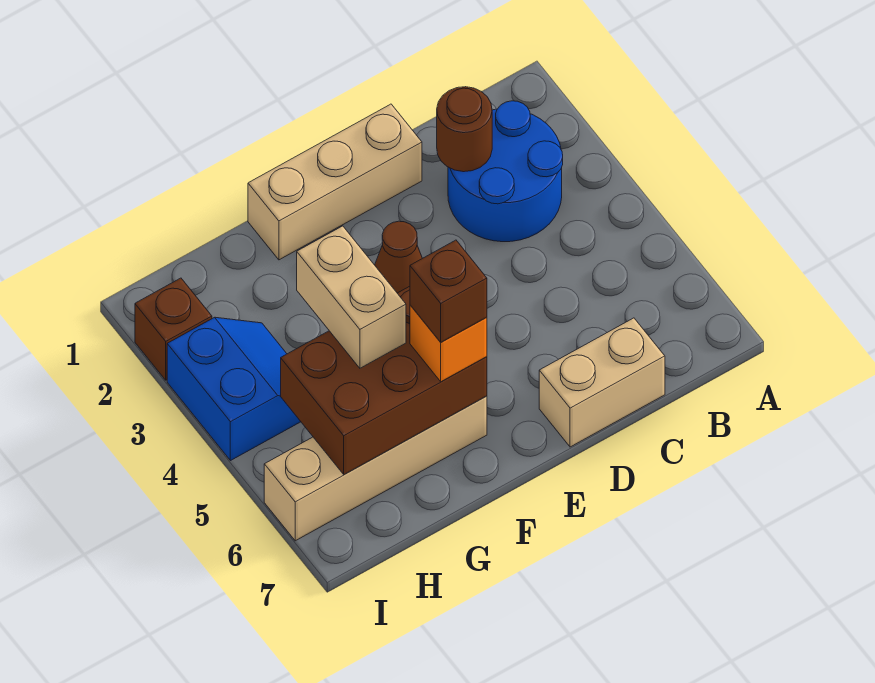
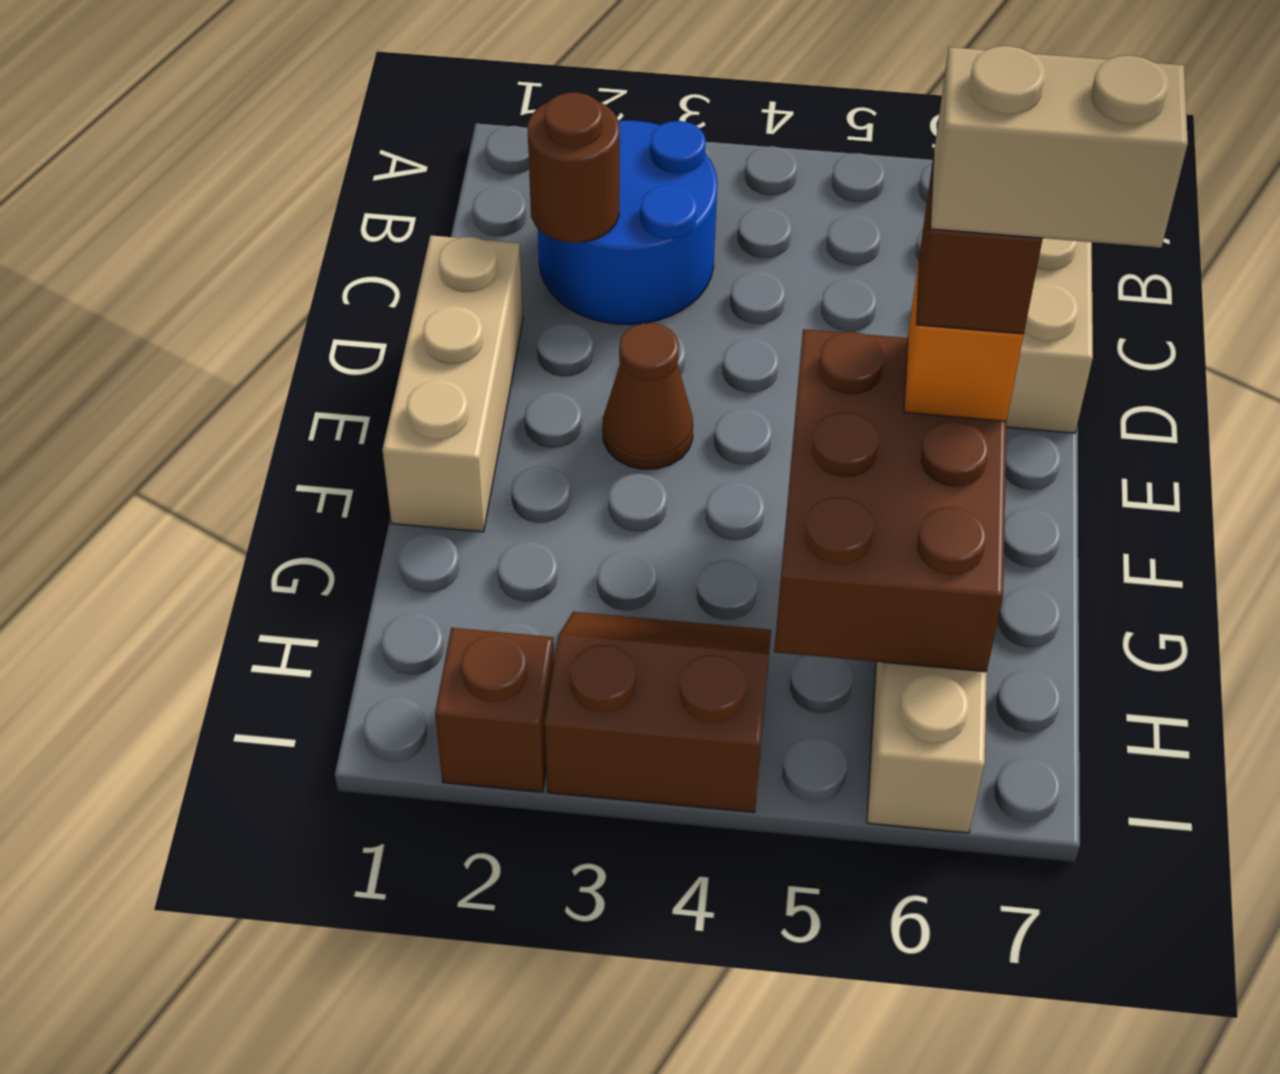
tan 1x2 brick [297,226,406,368] -> tan 1x2 brick moved to [930,46,1188,248]
blue 2x2 slope [167,317,301,461] -> brown 2x2 slope [545,612,771,812]

